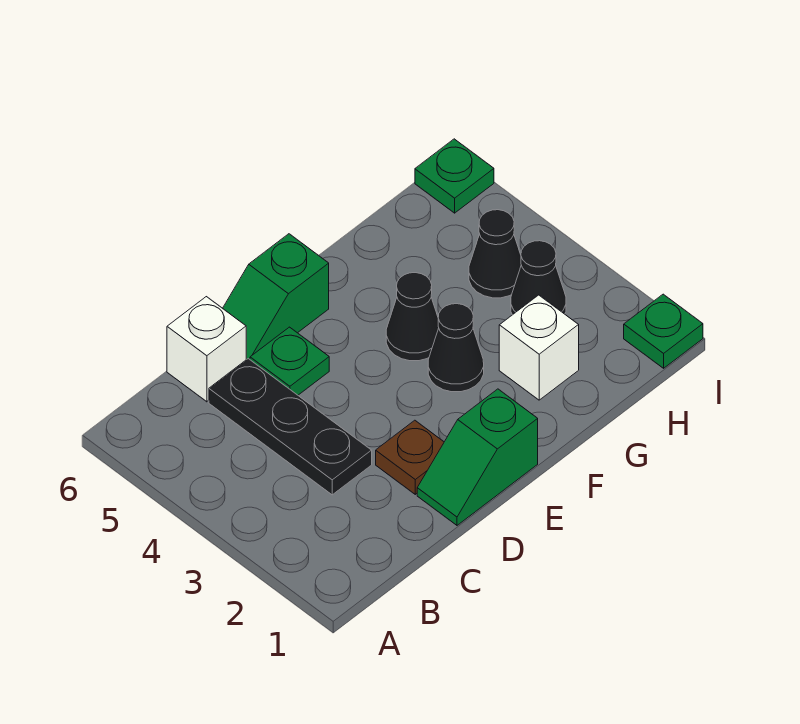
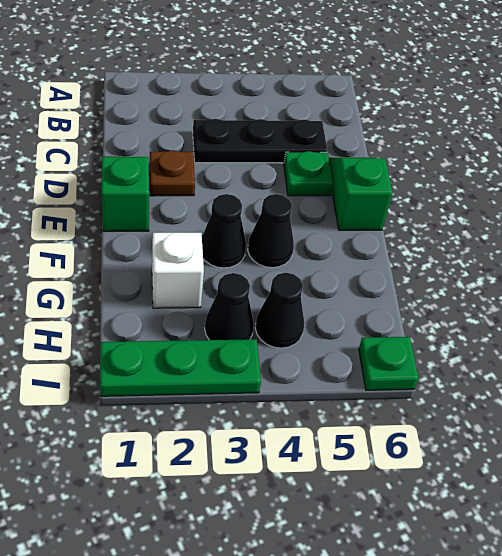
white 1x1 brick [167,297,246,402] -> none
green 1x1 plate [624,294,703,368] -> green 1x3 plate [100,339,261,396]

